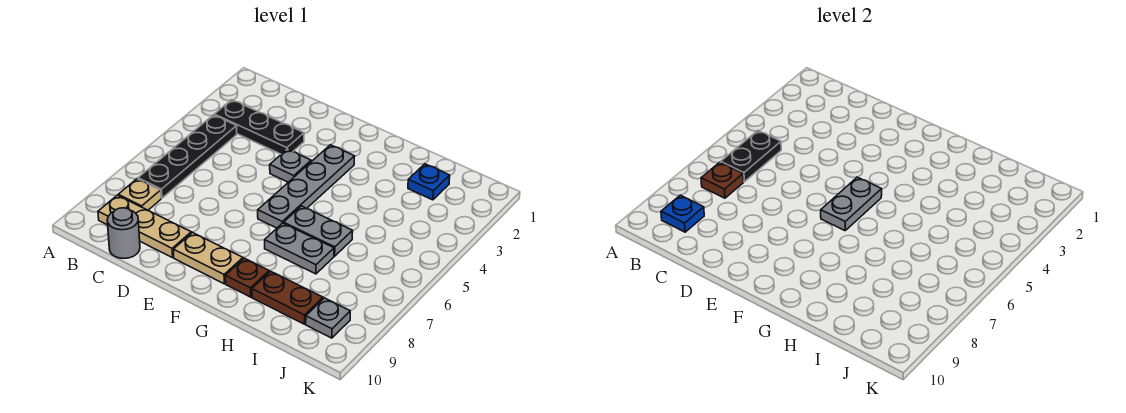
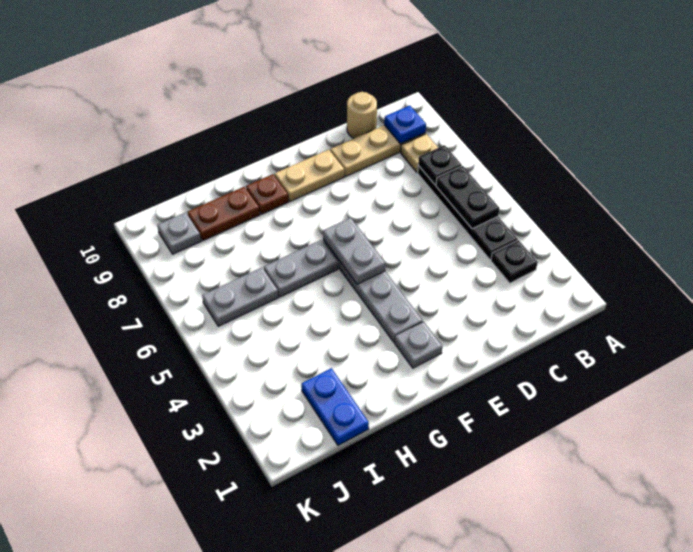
black 1x3 plate [214,100,304,154] -> black 1x1 plate [491,240,538,283]
brown 1x1 plate [701,162,743,198] -> black 1x1 plate [418,145,462,185]
grey 1x1 round brick [107,208,140,258] -> tan 1x1 round brick [347,92,377,138]
grey 1x1 plate [270,149,311,182] -> grey 1x1 plate moved to [395,322,442,368]
grey 1x2 plate [265,223,334,274] -> grey 1x2 plate moved to [202,268,279,326]
blue 1x1 plate [408,164,450,200] -> blue 1x2 plate [301,368,369,445]

